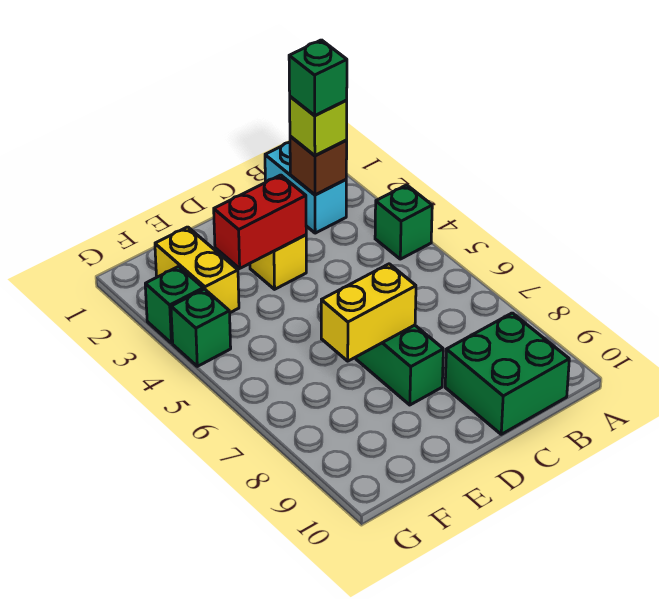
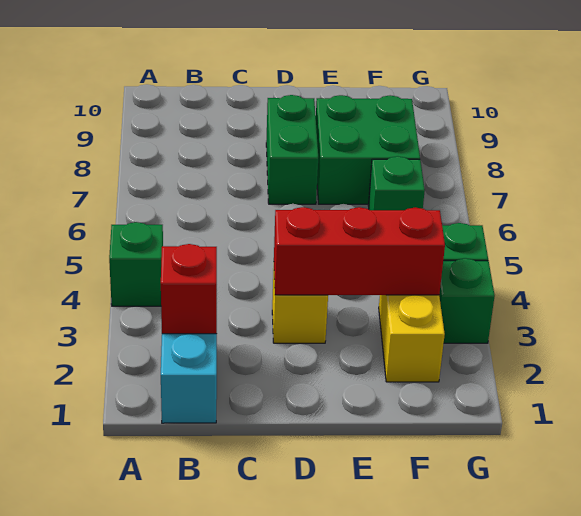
brown 1x1 brick [290,136,347,195] -> red 1x1 brick [161,244,217,334]
lime 1x1 brick [290,97,347,155] -> none
green 1x1 brick [289,40,347,116] -> green 1x1 brick moved to [368,156,425,210]
green 2x2 brick [445,313,569,434] -> green 2x2 brick moved to [316,95,420,204]
red 1x2 brick [214,175,306,268] -> red 1x3 brick [274,207,445,295]
yellow 1x2 brick [321,264,416,361] -> none

